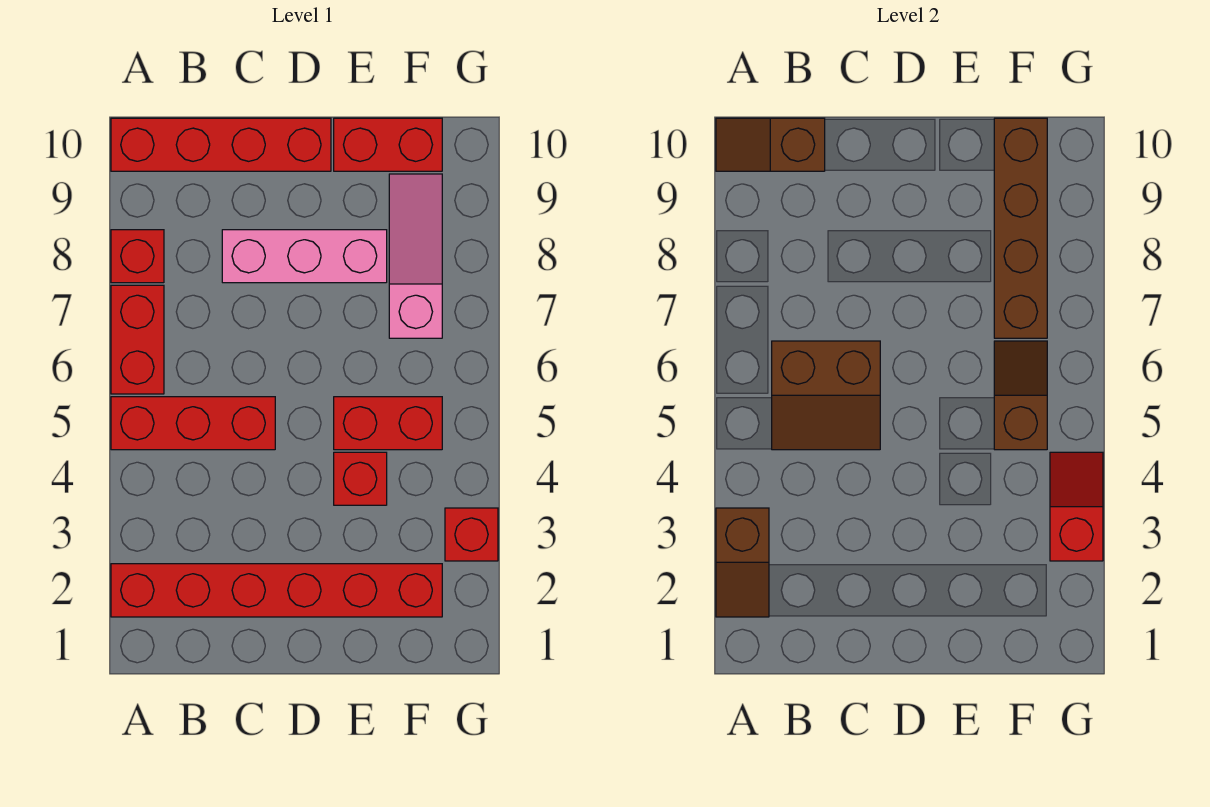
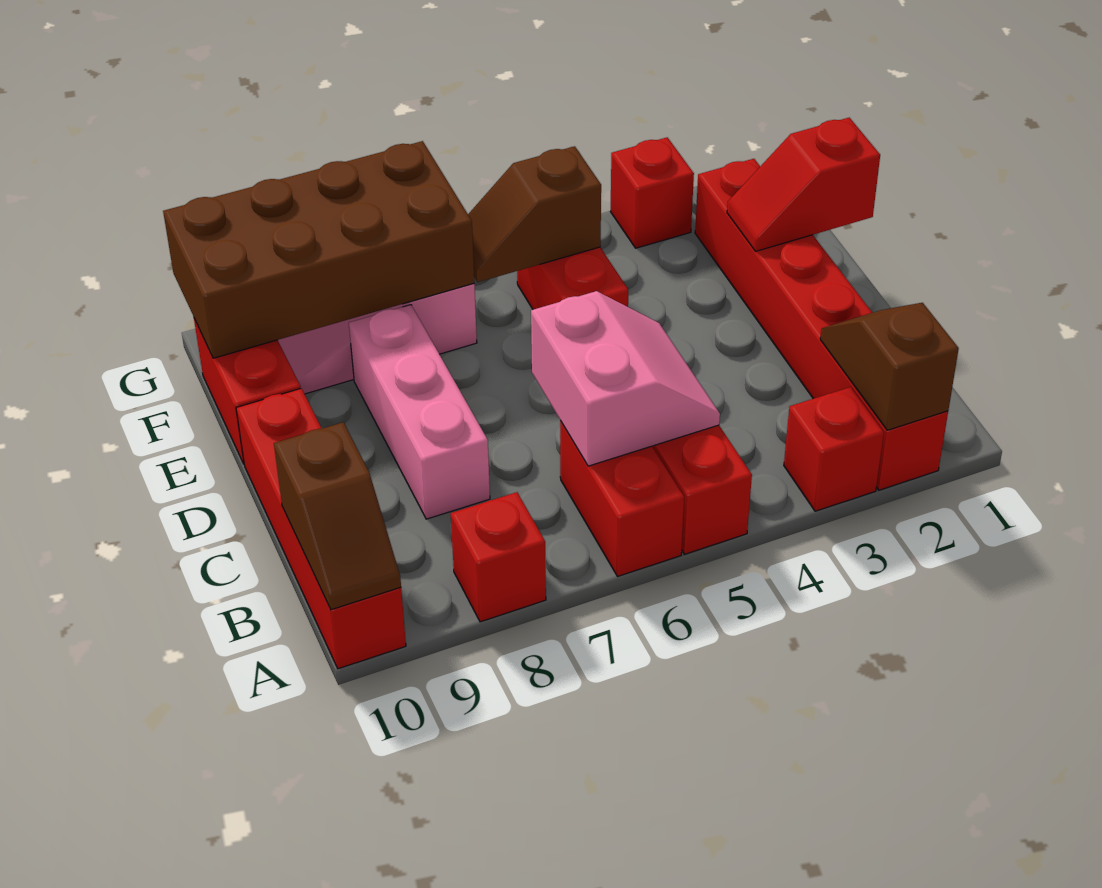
brown 1x2 slope [716,508,769,617] -> brown 1x2 slope turned to [820,303,959,430]
red 1x2 brick [111,285,164,394] -> red 1x2 brick turned to [560,420,684,577]
brown 2x2 slope [772,341,880,450] -> pink 2x2 slope [531,291,720,466]
red 1x1 brick [334,452,387,505] -> red 1x1 brick moved to [784,387,884,511]
brown 1x4 brick [994,118,1047,338] -> brown 2x4 brick [163,141,474,358]
red 1x2 slope [1050,452,1103,561] -> red 1x2 slope moved to [727,118,880,251]

